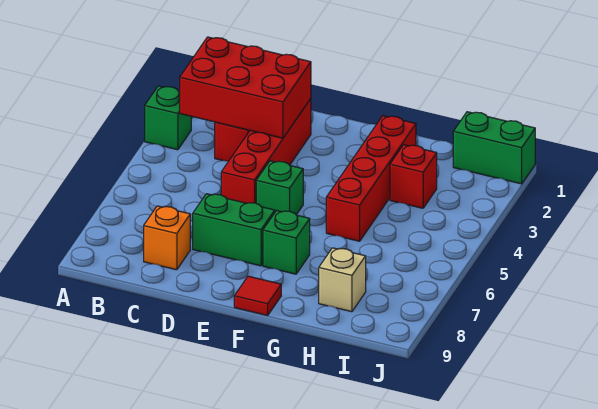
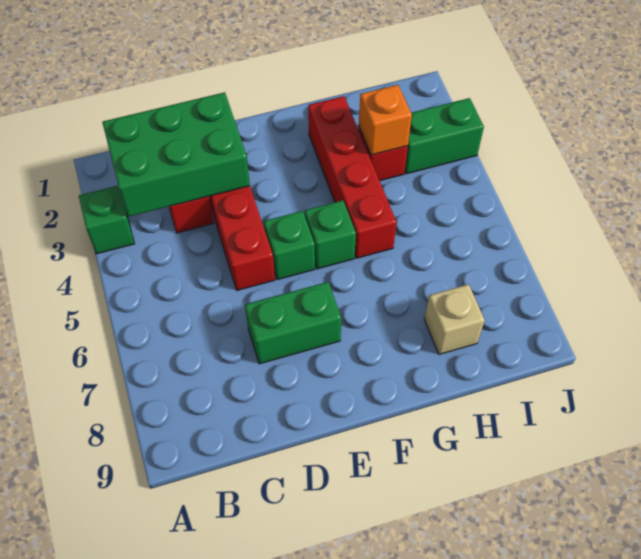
red 2x3 brick [180,37,311,138] -> green 2x3 brick [102,92,250,217]
orange 1x1 brick [144,206,190,270] -> orange 1x1 brick moved to [359,85,412,155]
green 1x1 brick [263,210,310,274] -> green 1x1 brick moved to [305,200,356,269]
red 1x1 tile [234,276,281,315] -> none
green 1x2 brick [453,112,535,184] -> green 1x2 brick moved to [405,98,484,174]

